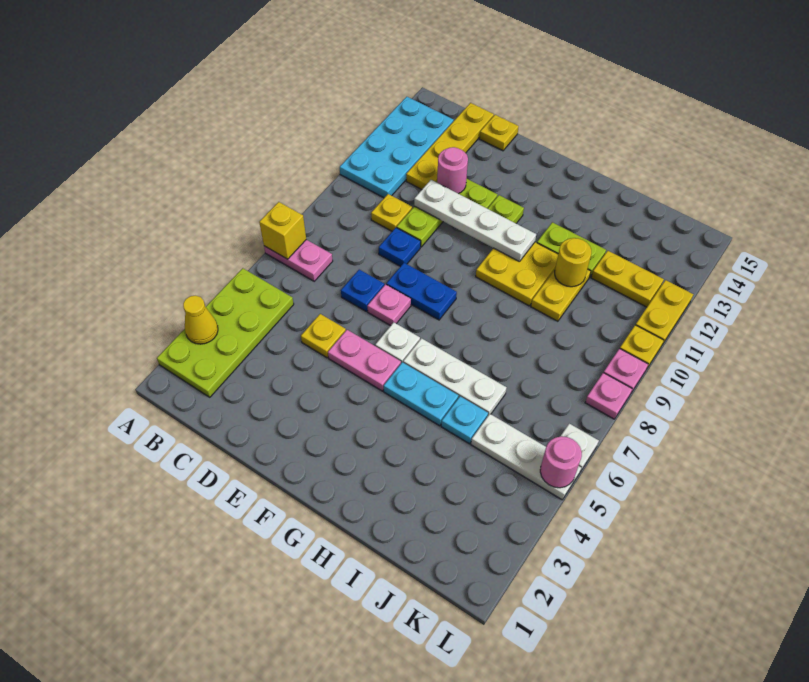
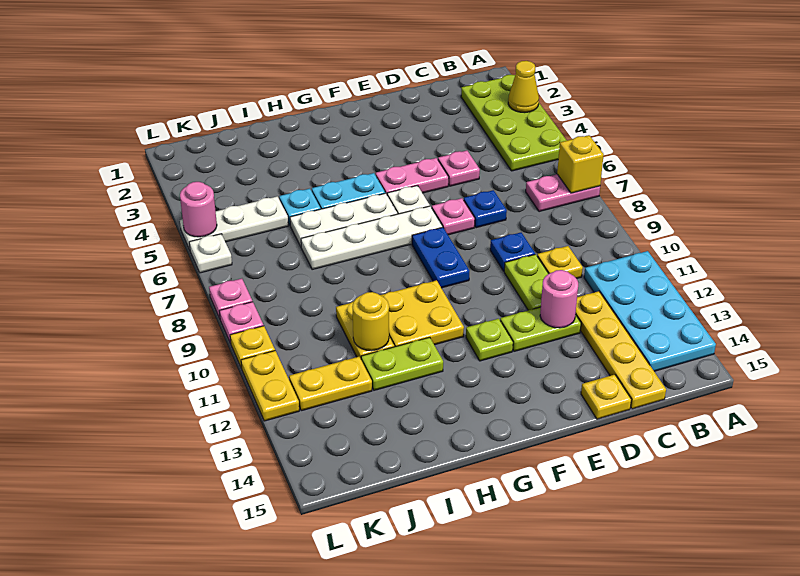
yellow 1x1 plate [301,314,346,358] -> pink 1x1 plate [438,151,480,186]
white 1x4 plate [414,180,536,262] -> white 1x4 plate moved to [301,206,443,269]
blue 1x2 plate [386,263,457,320] -> blue 1x2 plate turned to [412,227,469,288]

